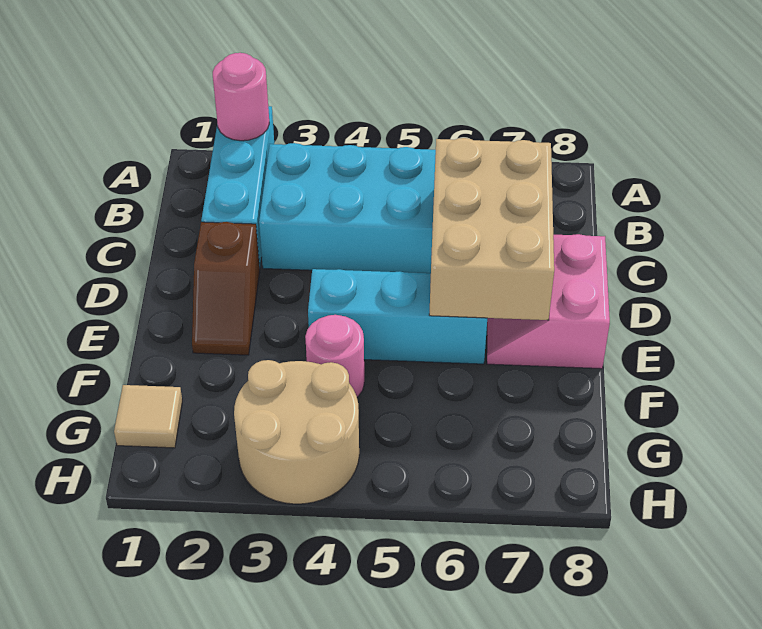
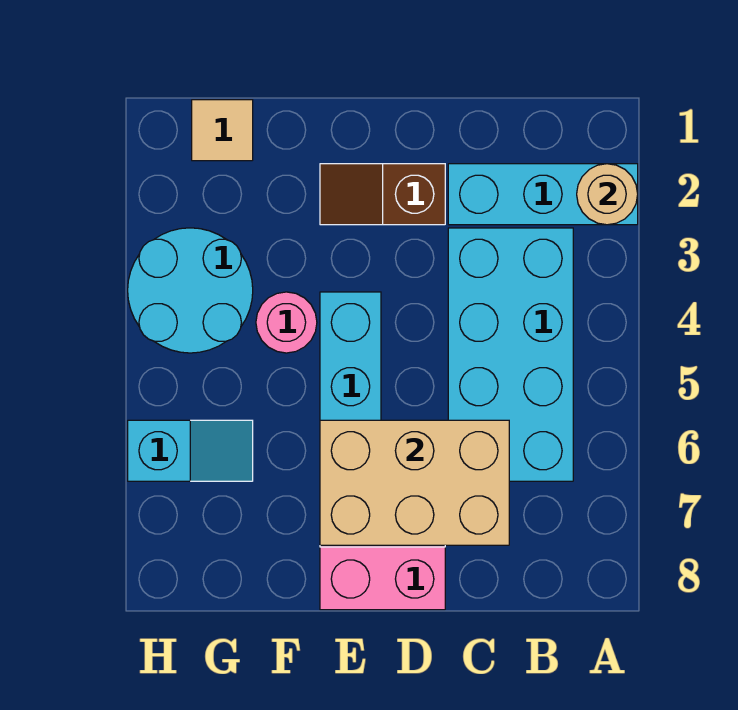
pink 1x1 round brick [213,53,269,141] -> tan 1x1 round brick [577,164,638,225]
tan 2x2 round brick [234,360,359,504] -> cyan 2x2 round brick [128,228,253,353]
none -> cyan 1x2 slope [128,420,253,481]

